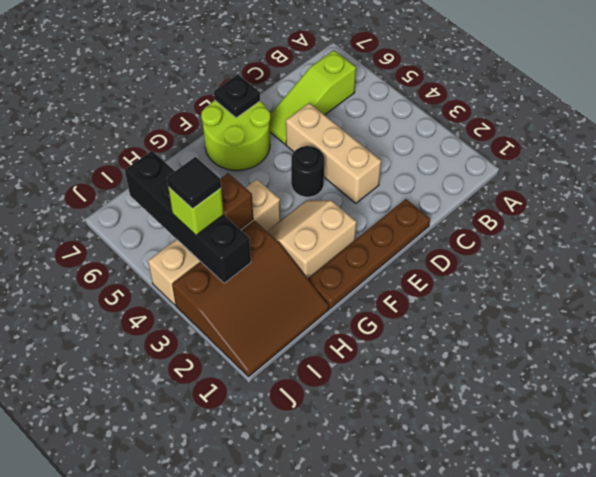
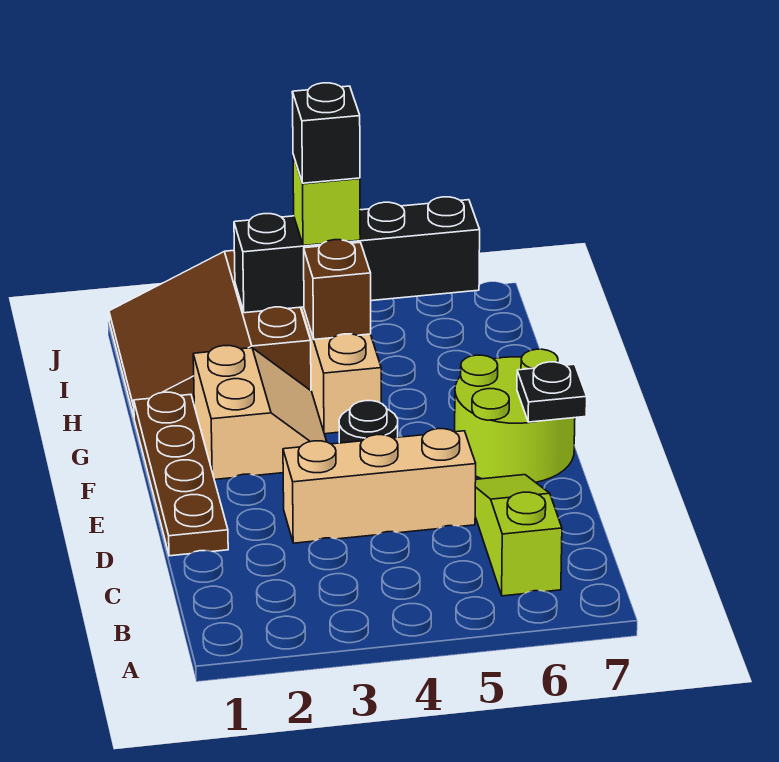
black 1x1 tile [167,157,221,209] -> black 1x1 brick [292,83,360,183]

